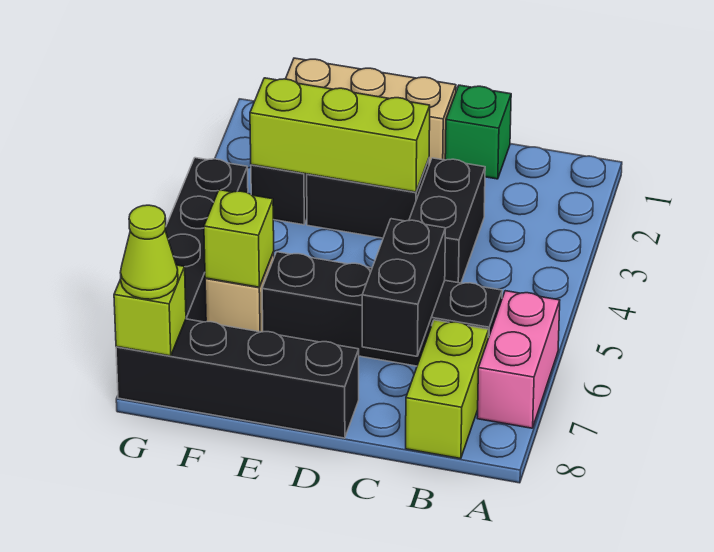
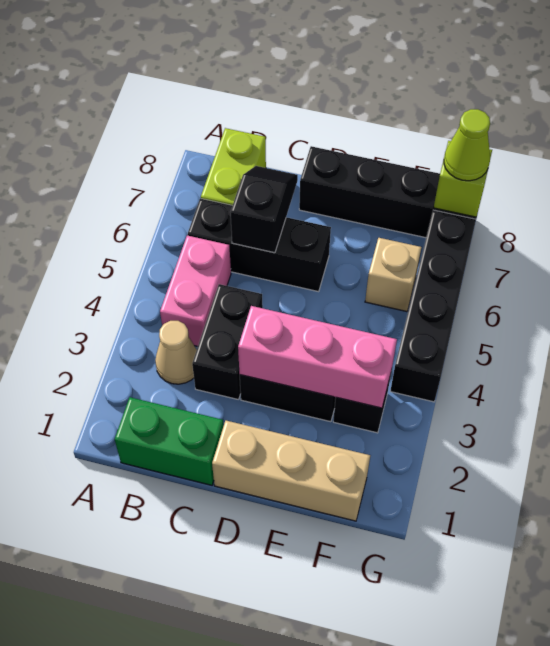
pink 1x2 brick [477,291,560,428] -> pink 1x2 brick moved to [160,235,231,346]
none -> tan 1x1 cone [155,321,197,384]
black 1x4 brick [262,252,502,366] -> black 1x3 brick [188,199,331,292]
green 1x1 brick [445,85,511,179] -> green 1x2 brick [115,397,224,485]
black 1x2 brick [362,219,446,356] -> black 1x2 slope [230,166,298,253]
lime 1x3 brick [250,78,430,192] -> pink 1x3 brick [238,306,397,408]
lime 1x1 brick [204,190,274,287] -> none

